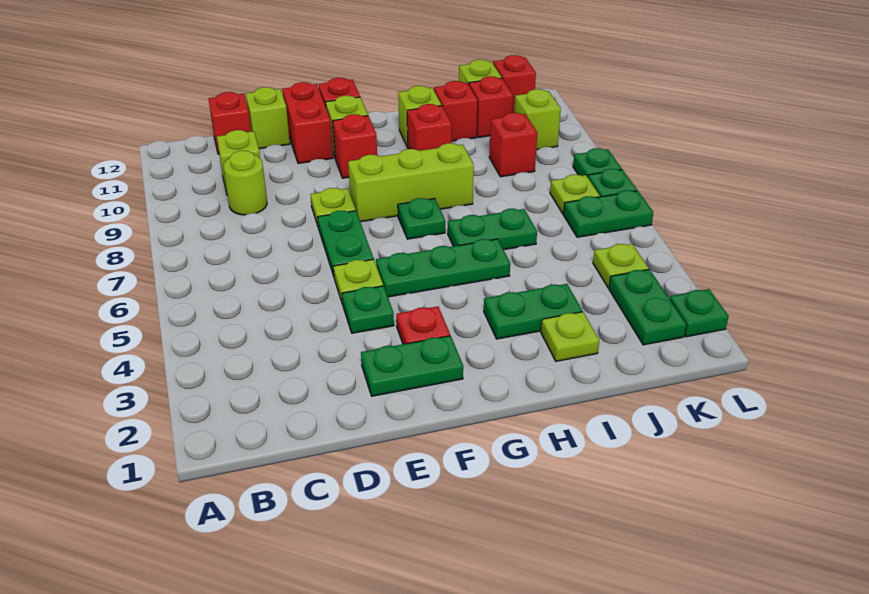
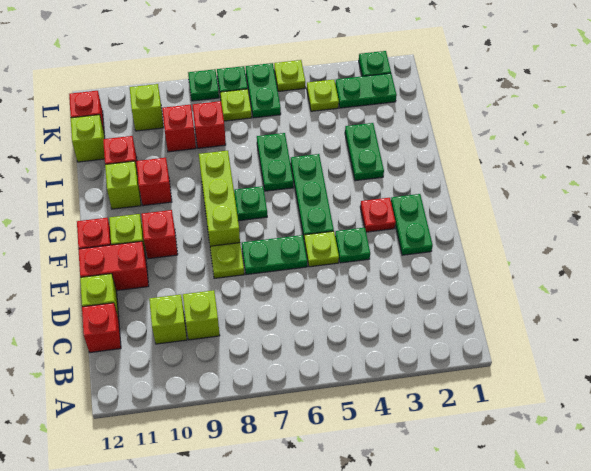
lime 1x1 round brick [224,151,267,215] -> lime 1x1 brick [183,290,220,340]
lime 1x1 plate [541,312,599,361] -> lime 1x1 plate moved to [274,60,305,91]
red 1x1 brick [469,76,513,138] -> red 1x1 brick moved to [193,101,226,148]

